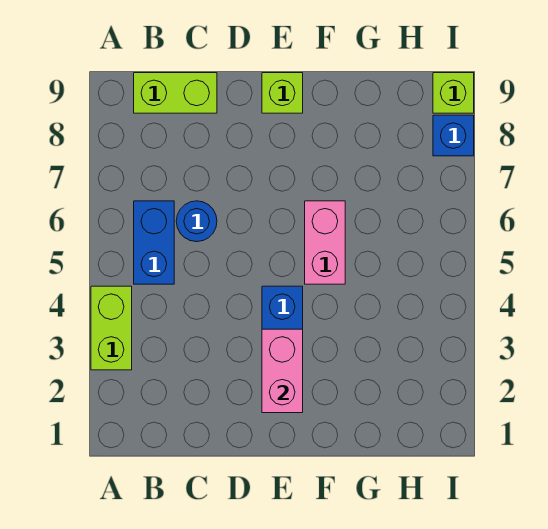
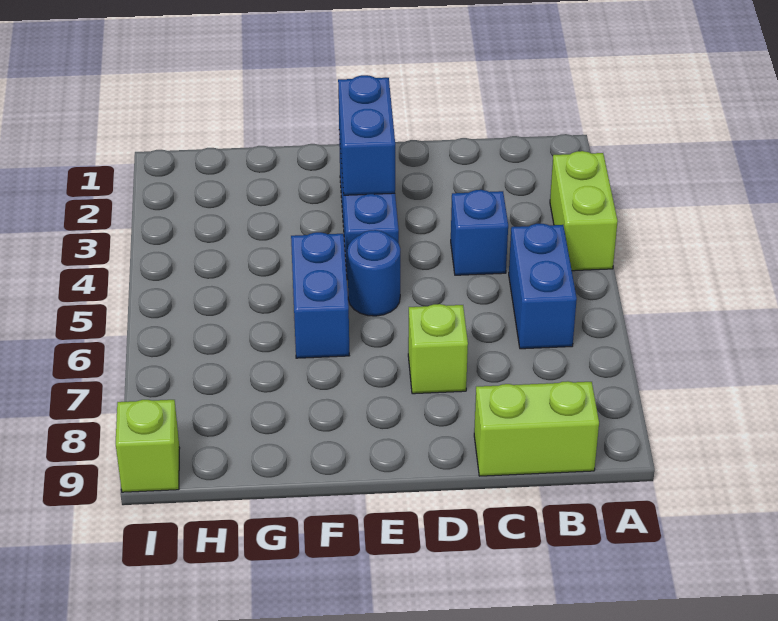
blue 1x1 round brick [176,201,217,242] -> blue 1x1 round brick moved to [348,230,400,316]
pink 1x2 brick [262,329,303,413] -> blue 1x2 brick [338,75,395,195]
lime 1x1 brick [262,73,303,113] -> lime 1x1 brick moved to [408,304,468,394]
pink 1x2 brick [305,201,345,284] -> blue 1x2 brick [291,232,349,358]
blue 1x1 brick [433,115,474,156] -> blue 1x1 brick moved to [451,190,508,275]

